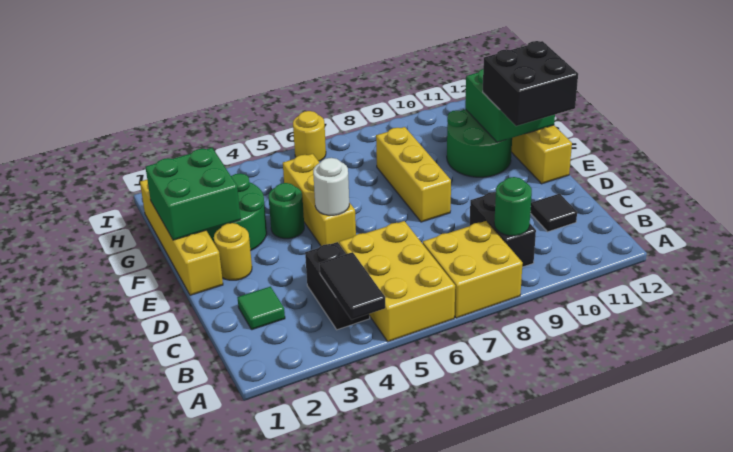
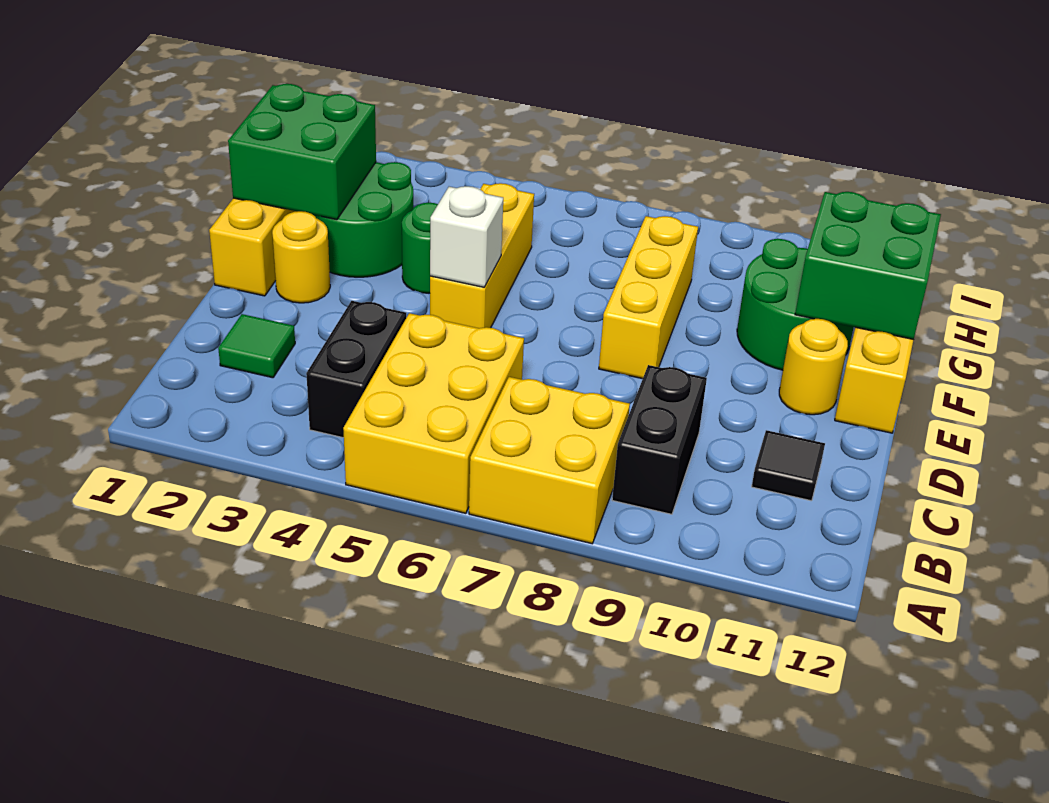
black 1x2 tile [319,252,385,320] -> none
green 1x1 round brick [494,177,532,236] -> none
white 1x1 round brick [313,158,349,215] -> white 1x1 brick [430,186,503,287]
black 2x2 brick [483,41,578,126] -> none
yellow 1x1 round brick [293,111,326,161] -> yellow 1x1 round brick moved to [779,319,848,415]

